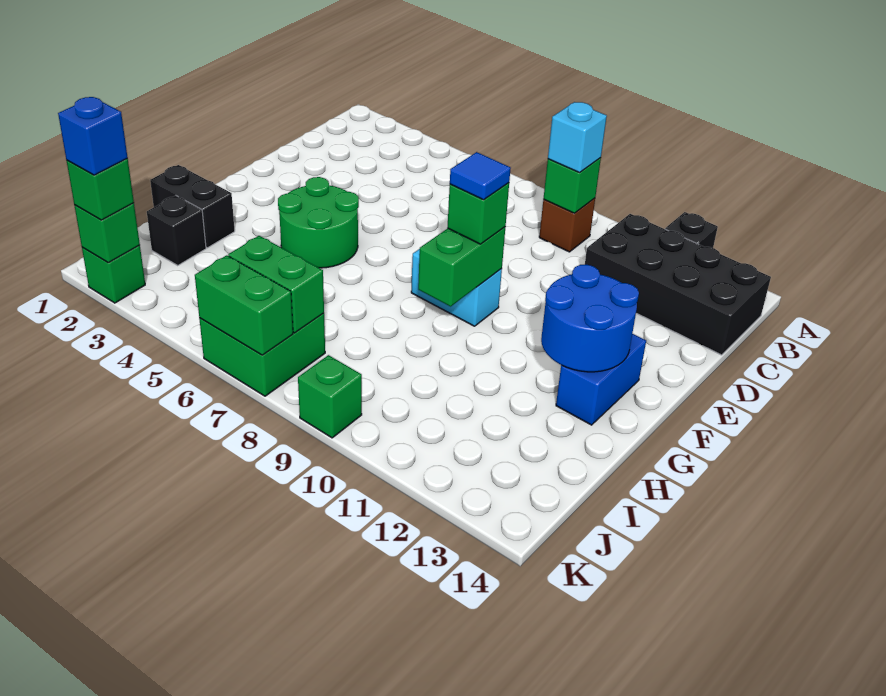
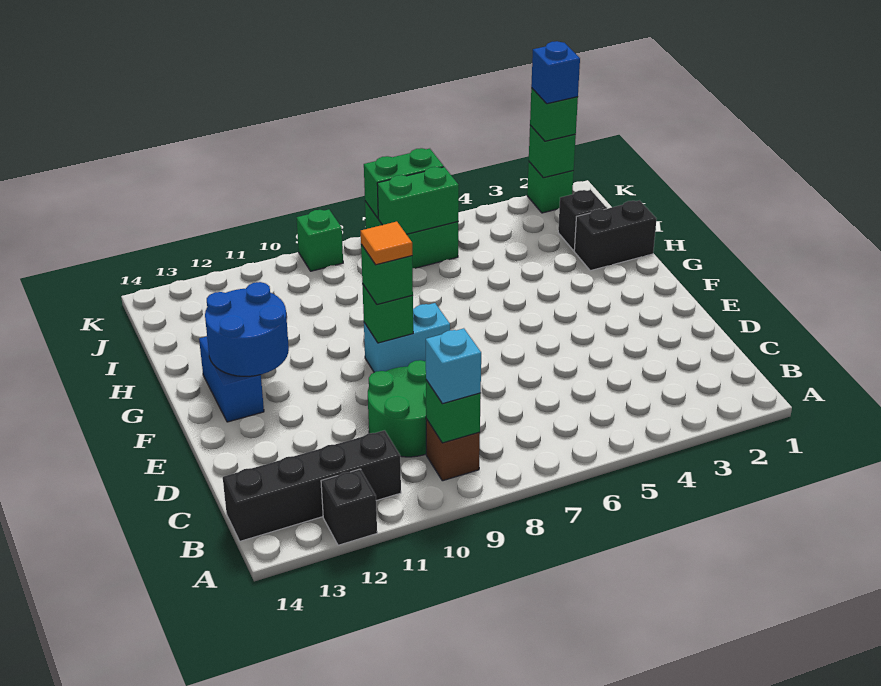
black 2x4 brick [585,214,771,355] -> black 1x4 brick [223,430,401,541]
green 2x2 round brick [278,177,359,268] -> green 2x2 round brick moved to [368,360,426,457]
green 1x2 brick [418,227,505,306] -> green 1x1 brick [362,284,413,343]
blue 1x1 tile [450,152,511,200] -> orange 1x1 tile [361,222,412,265]

